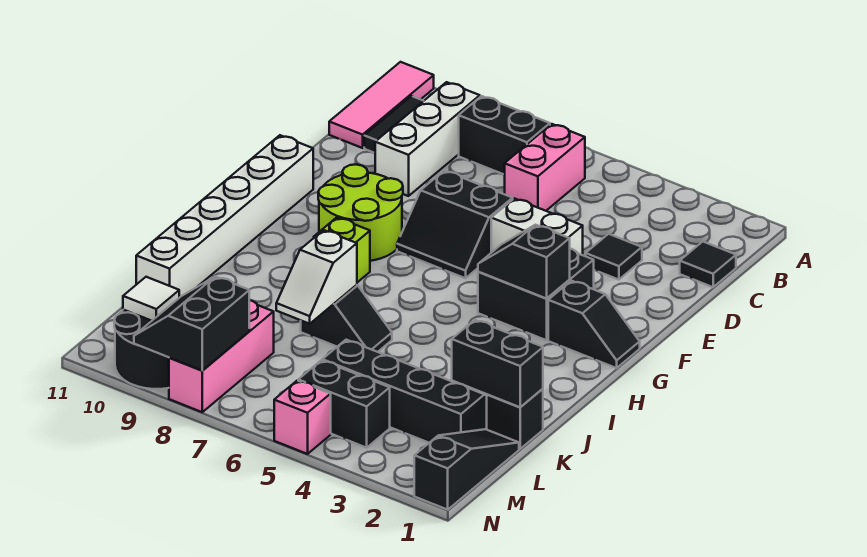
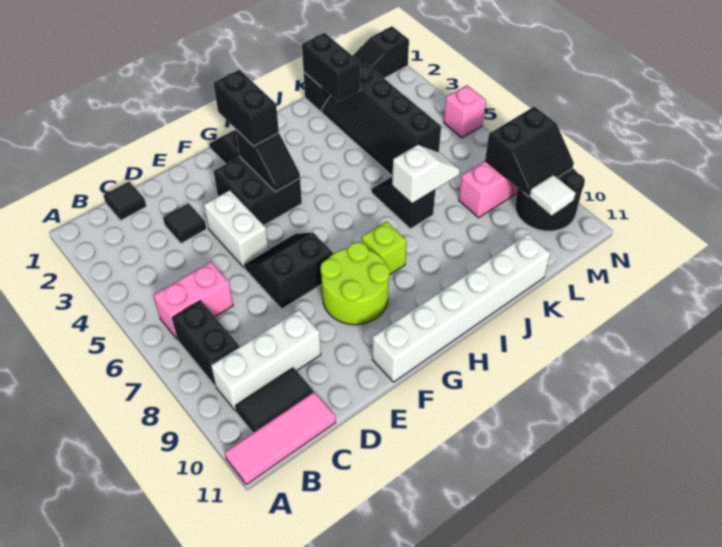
black 2x2 slope [397,171,513,278] -> black 2x2 slope turned to [244,232,333,309]
black 1x2 brick [298,360,390,448] -> black 1x2 brick moved to [214,70,279,146]

